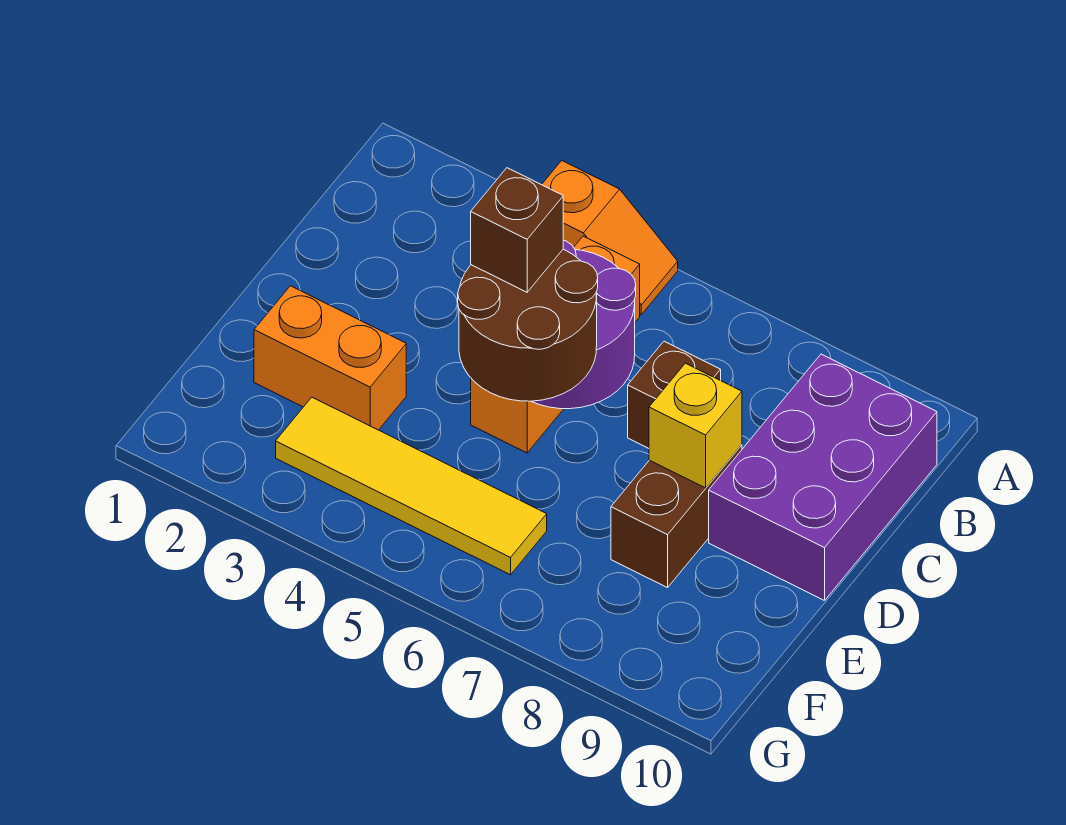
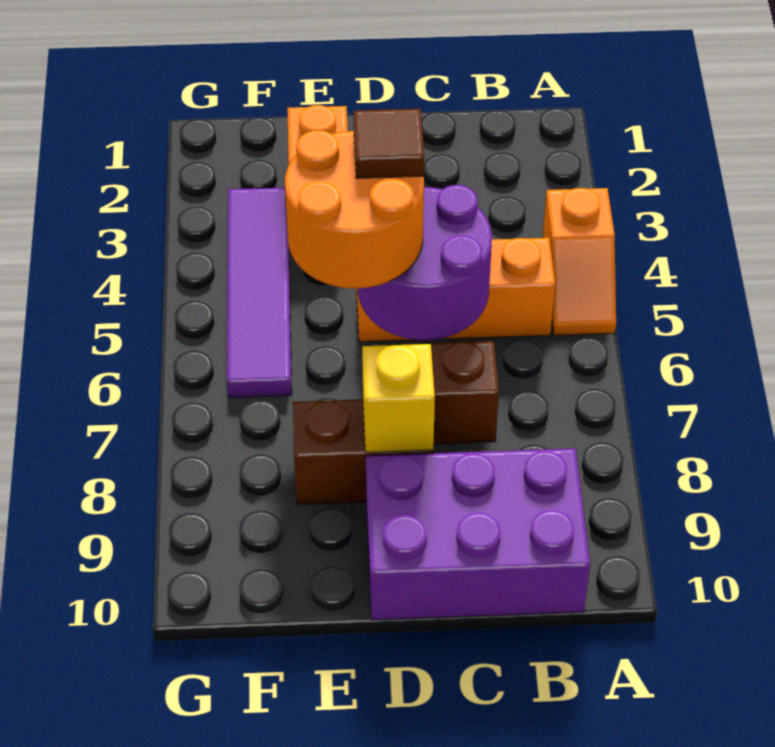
brown 2x2 round brick [458,249,598,401] -> orange 2x2 round brick [285,130,424,289]
brown 1x1 brick [471,168,563,292] -> brown 1x1 tile [354,109,424,178]
yellow 1x4 tile [276,397,547,575] -> purple 1x4 tile [227,187,292,398]

